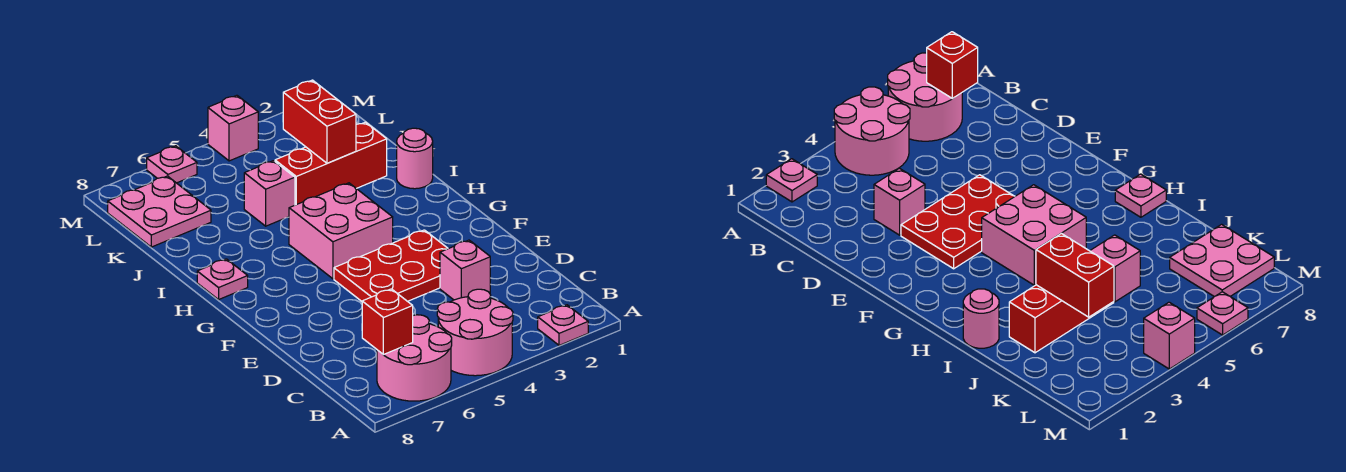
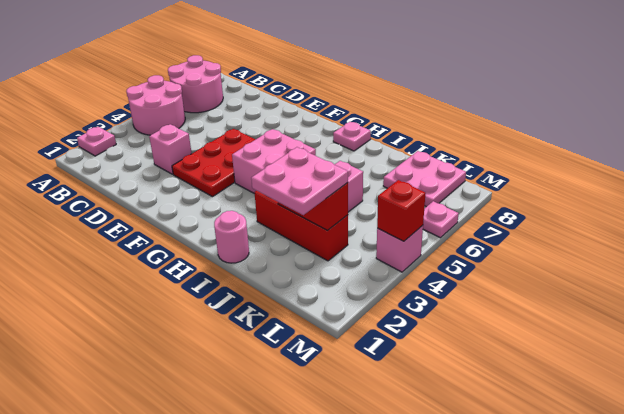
red 1x1 brick [362,289,413,355] -> red 1x1 brick moved to [377,180,425,241]
red 1x3 brick [275,122,387,205] -> red 1x3 brick turned to [255,191,348,261]
none -> pink 2x2 plate [251,147,348,215]

